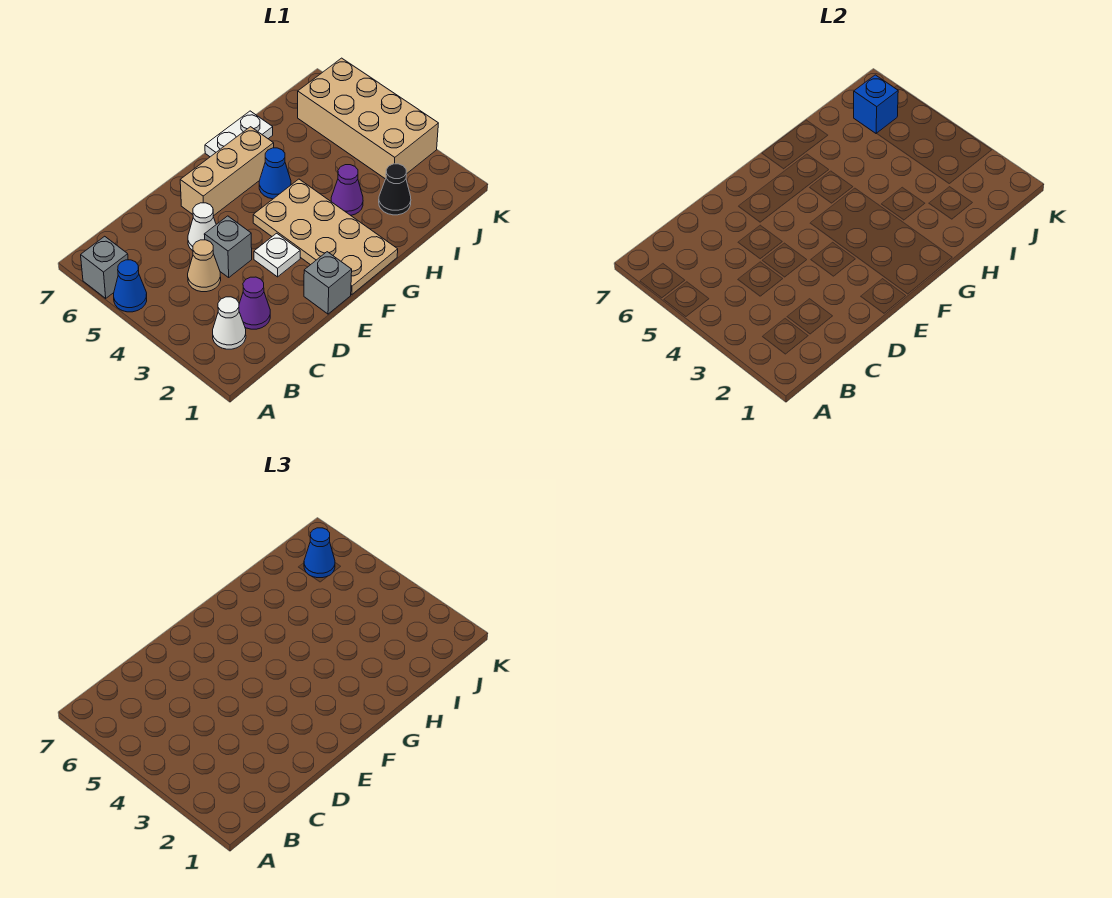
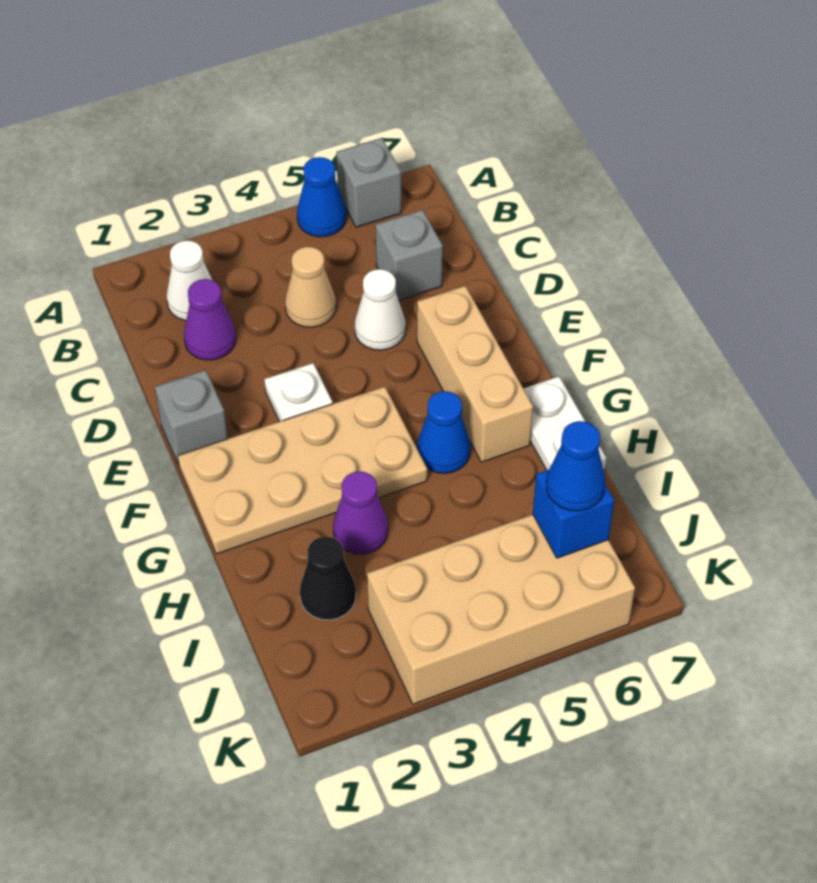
grey 1x1 brick [204,216,252,277] -> grey 1x1 brick moved to [376,210,443,300]

